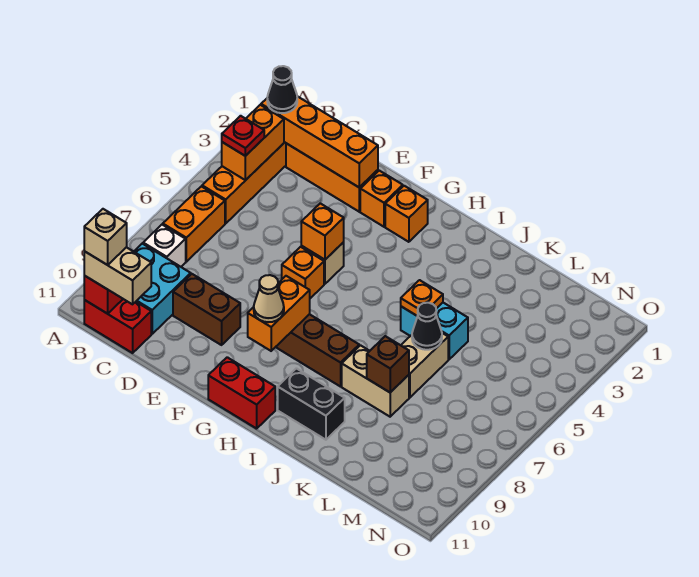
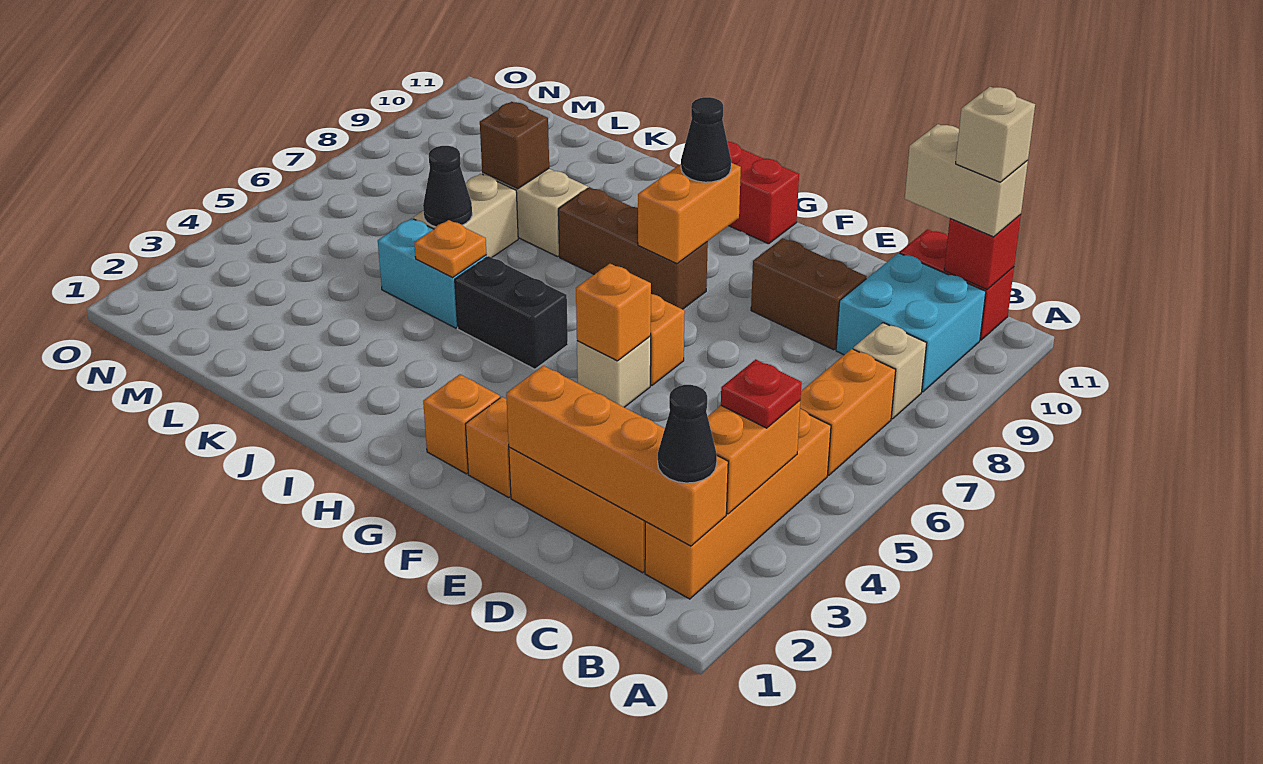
white 1x1 brick [143,225,186,267] -> tan 1x1 brick [853,323,927,419]
tan 1x1 cone [254,275,284,322] -> black 1x1 cone [681,97,731,182]
black 1x2 brick [278,368,345,440] -> black 1x2 brick moved to [455,256,568,369]

